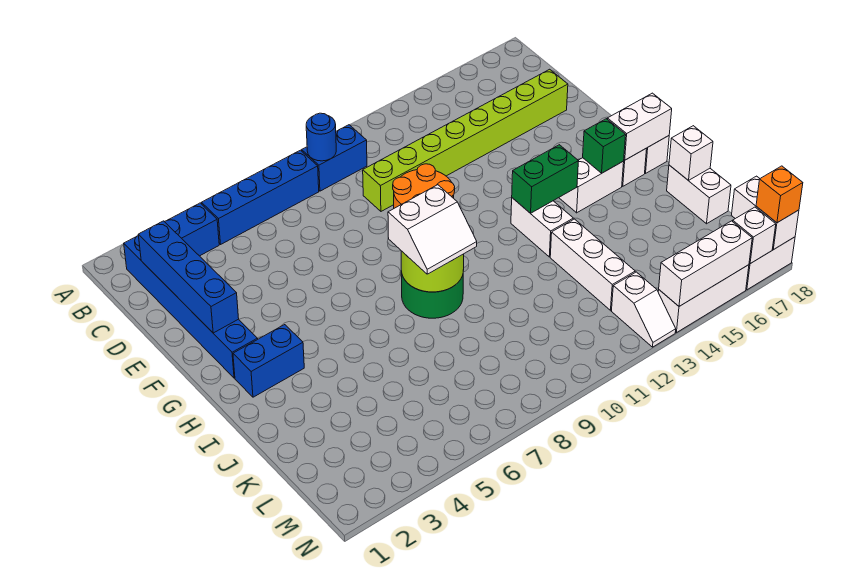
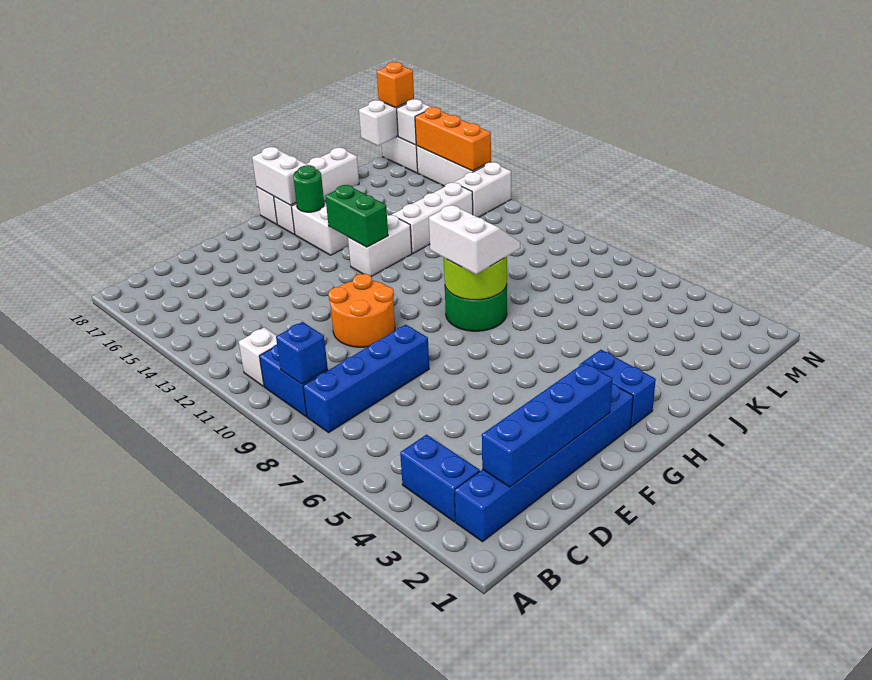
blue 1x4 brick [201,150,319,244] -> blue 1x4 brick turned to [303,325,429,433]
blue 1x1 round brick [306,113,336,161] -> blue 1x1 brick [276,322,328,384]
lime 1x8 brick [363,69,568,211] -> none
green 1x1 brick [583,119,626,173] -> green 1x1 round brick [293,165,324,212]
white 1x1 brick [669,126,713,180] -> white 1x1 brick moved to [239,327,277,386]
white 1x2 slope [612,272,676,347] -> white 1x2 brick [454,162,511,217]
white 1x3 brick [659,221,752,306] -> orange 1x3 brick [415,107,491,171]

